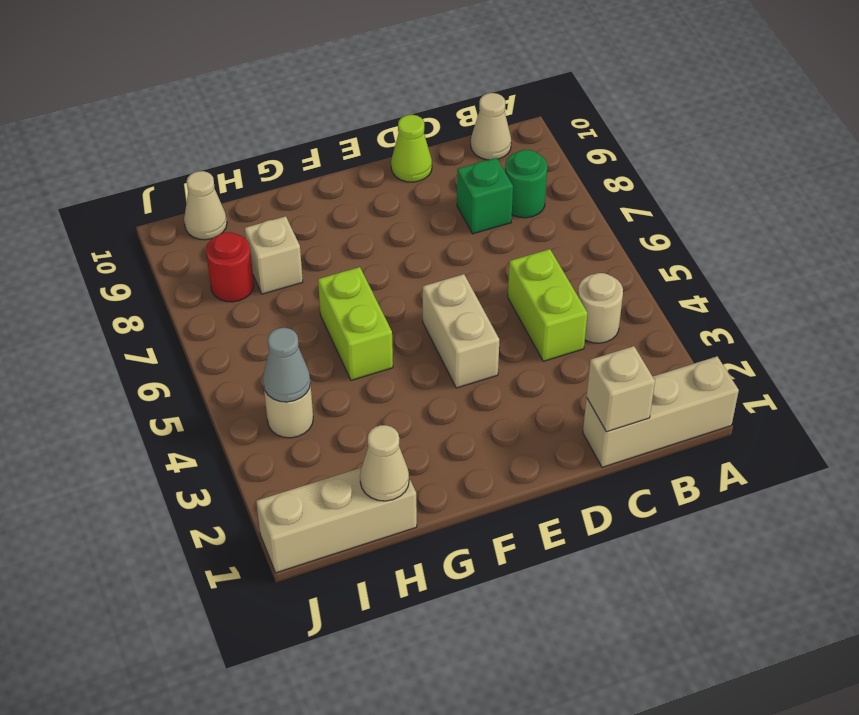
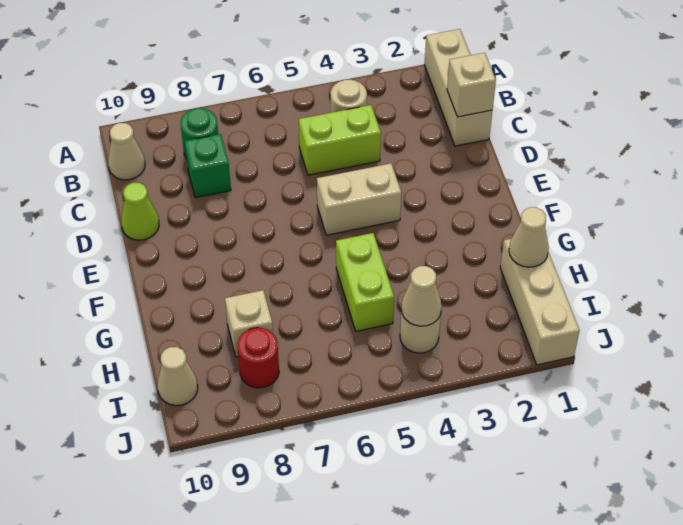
lime 1x2 brick [318,267,393,380] -> lime 1x2 brick turned to [336,233,394,331]
grey 1x1 cone [263,328,310,402] -> tan 1x1 cone [401,266,442,326]

